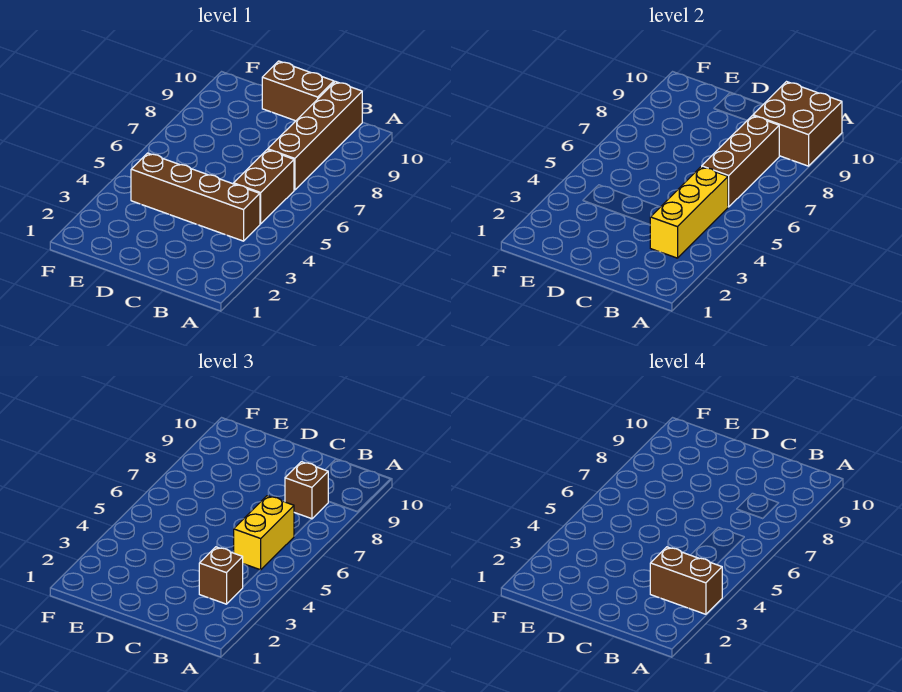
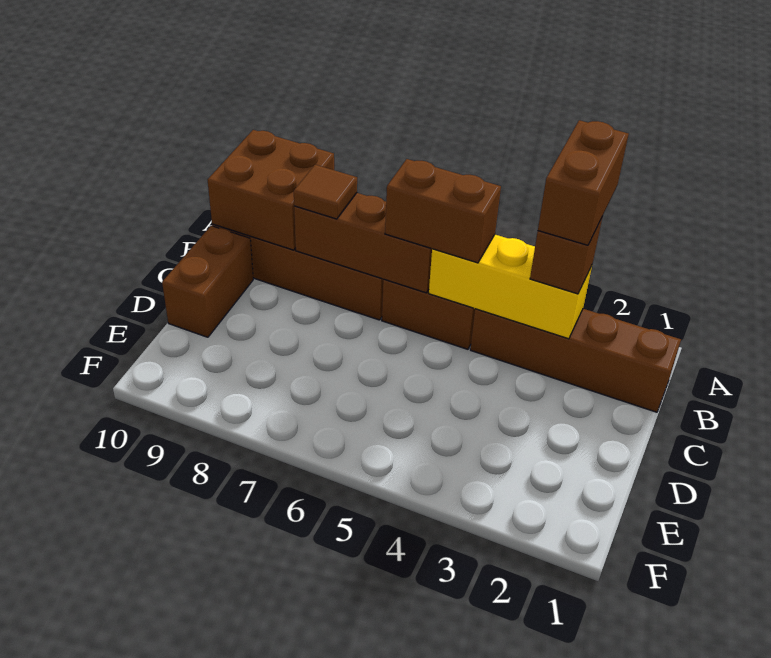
brown 1x4 brick [131,153,260,241] -> brown 1x4 brick turned to [470,309,681,412]
yellow 1x2 brick [234,496,294,570] -> brown 1x2 brick [385,159,501,263]
brown 1x1 brick [285,462,328,519] -> brown 1x1 tile [294,165,357,219]

